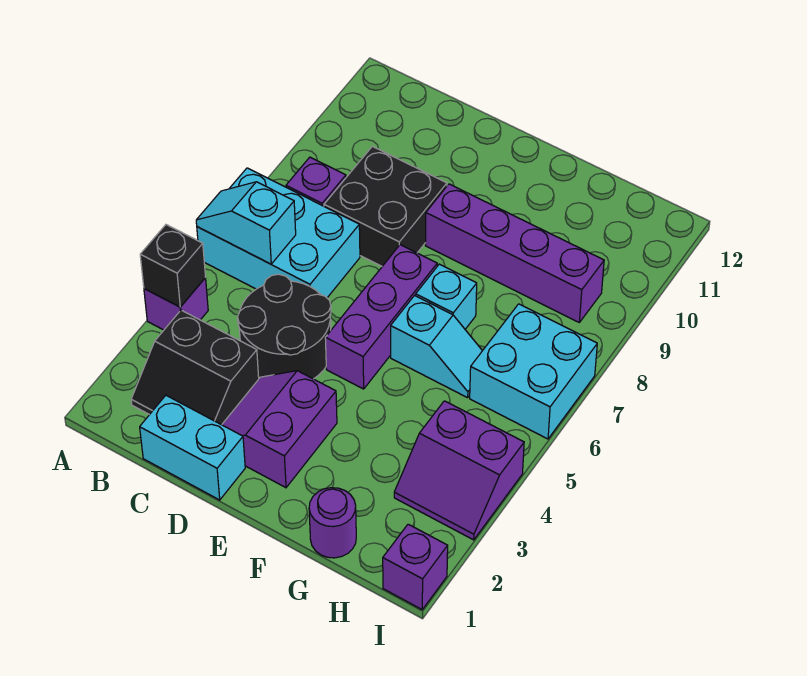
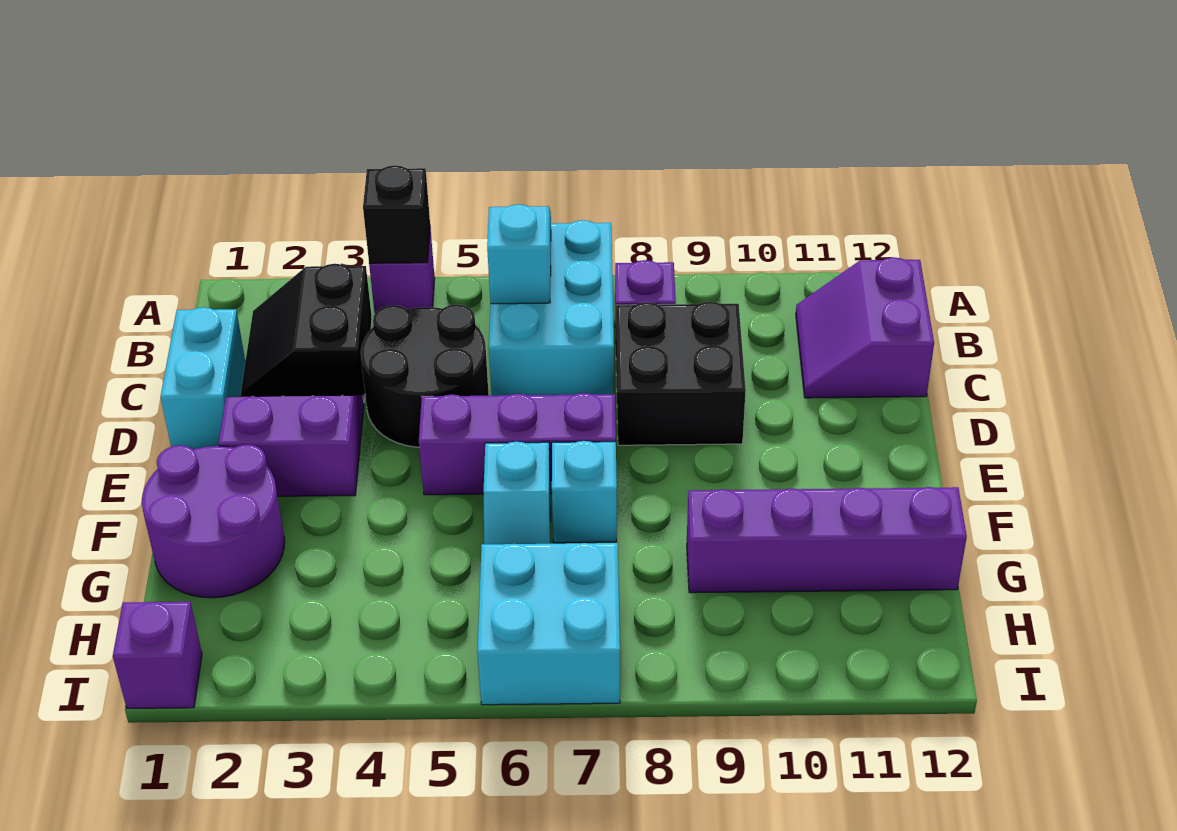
purple 1x4 brick [425,184,604,322] -> purple 1x4 brick turned to [687,487,967,593]
purple 1x1 round brick [309,488,356,558] -> purple 2x2 round brick [142,445,285,598]
purple 2x2 slope [394,401,524,540] -> purple 2x2 slope moved to [796,257,934,398]

